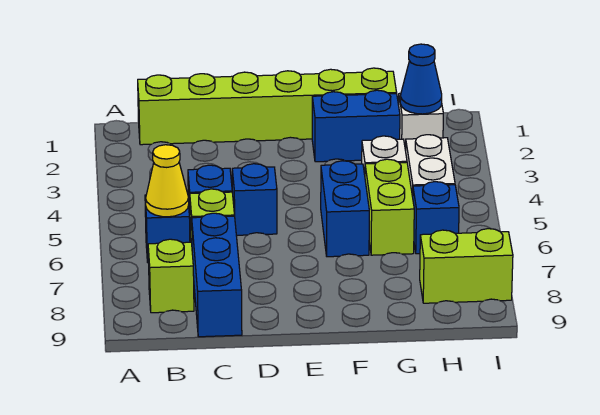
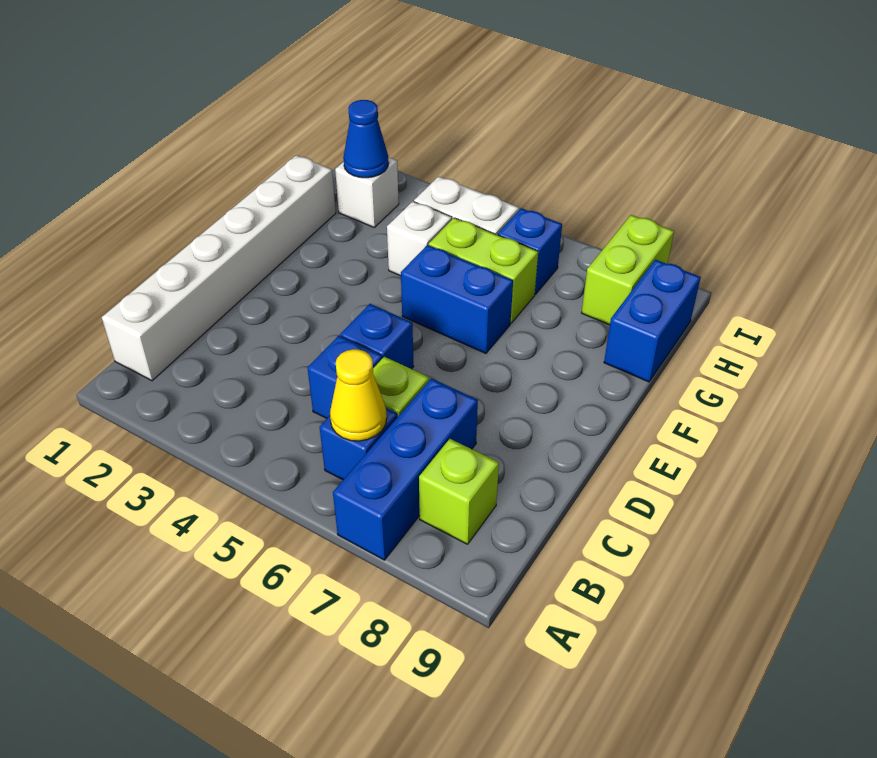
lime 1x6 brick [138,68,397,145] -> white 1x6 brick [102,155,336,381]
blue 1x3 brick [192,213,242,337] -> blue 1x3 brick turned to [333,378,478,560]
blue 1x2 brick [312,90,400,162] -> blue 1x2 brick moved to [604,260,701,382]

